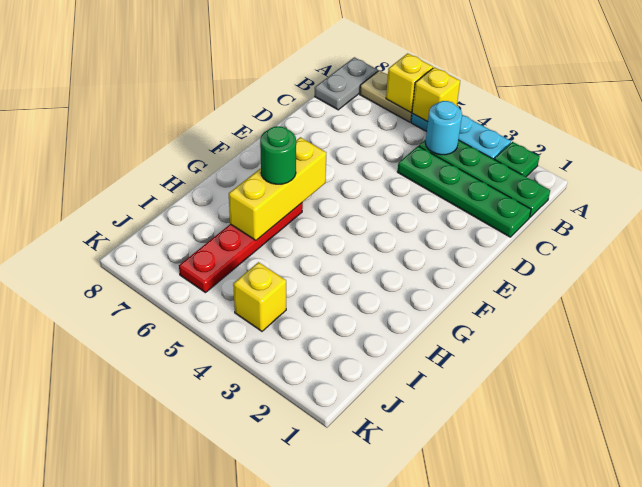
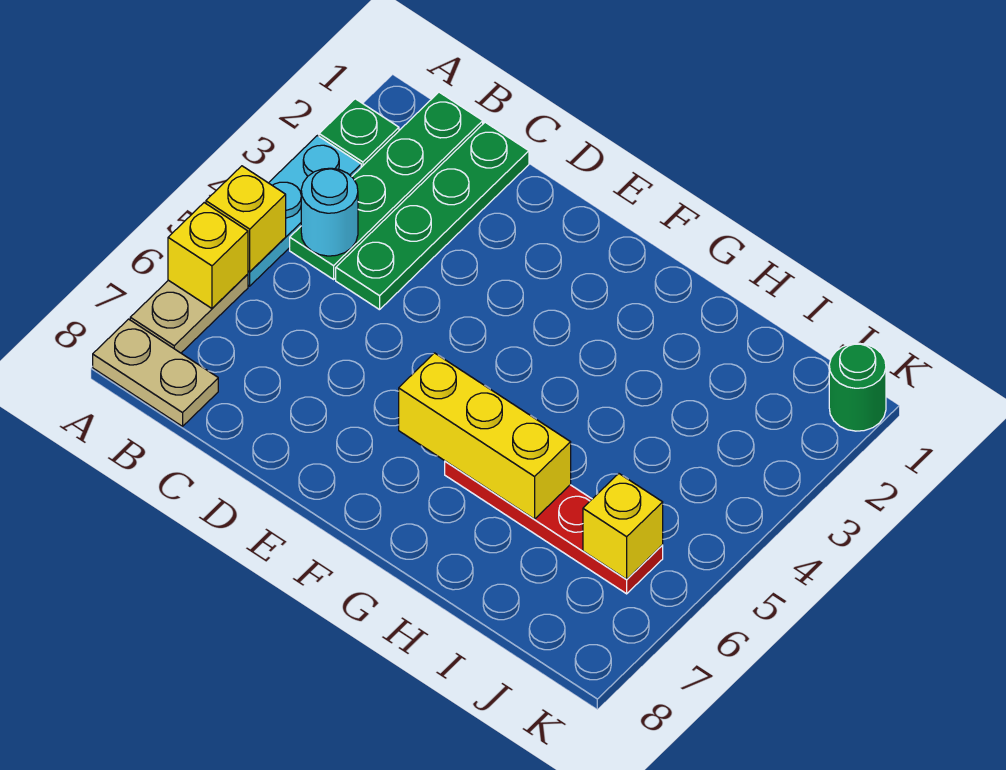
grey 1x2 plate [315,57,378,110] -> tan 1x2 plate [93,319,218,426]
green 1x1 round brick [260,126,296,184] -> green 1x1 round brick moved to [829,343,886,431]
yellow 1x1 brick [233,262,286,331] -> yellow 1x1 brick moved to [583,474,663,579]

